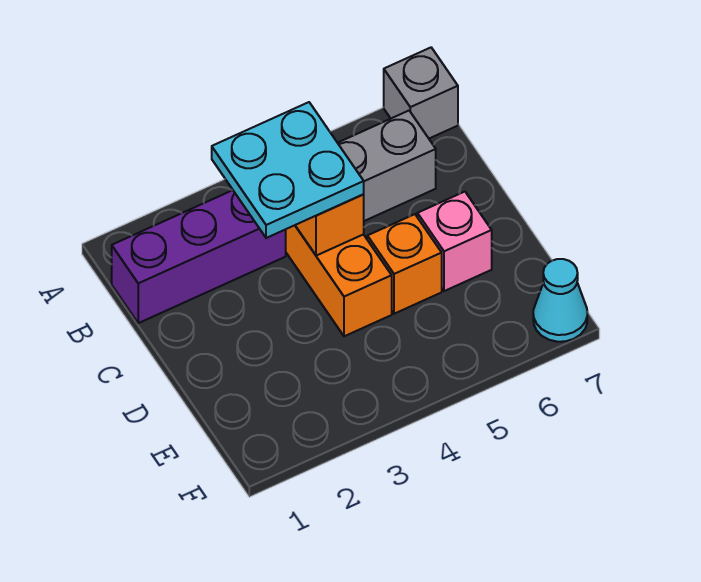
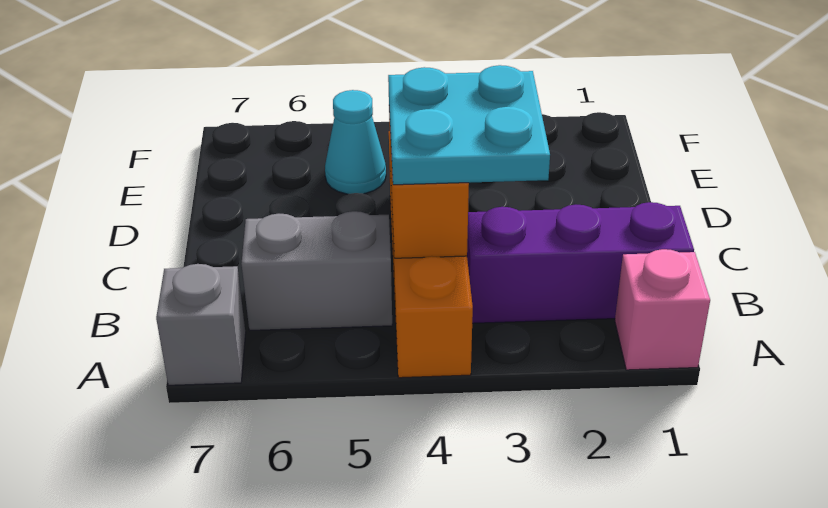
orange 1x1 brick [367,214,442,314] -> none
pink 1x1 brick [417,192,492,291] -> pink 1x1 brick moved to [615,249,710,370]
cyan 1x1 cone [533,259,587,342] -> cyan 1x1 cone moved to [325,90,386,194]

